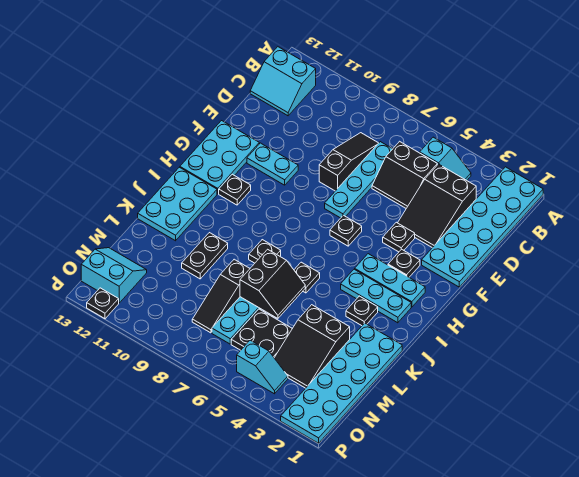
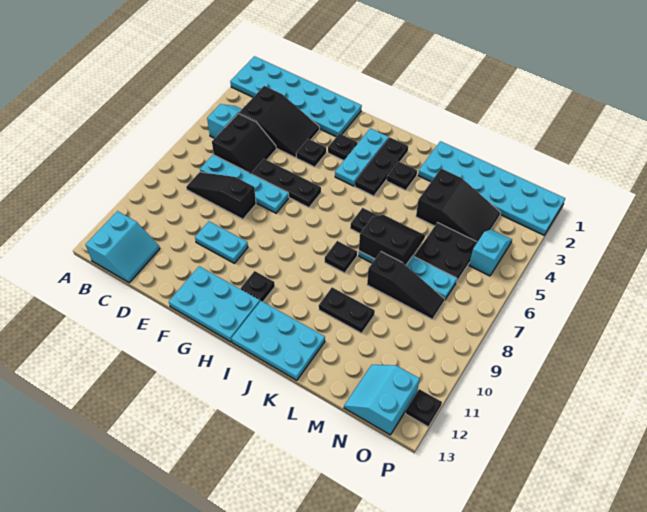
cyan 1x2 plate [247,143,298,185] -> cyan 1x2 plate turned to [195,221,248,263]
black 1x1 plate [330,215,362,246] -> black 1x3 plate [251,159,321,207]
cyan 1x3 plate [341,269,411,323] -> black 1x3 plate [355,137,408,196]

